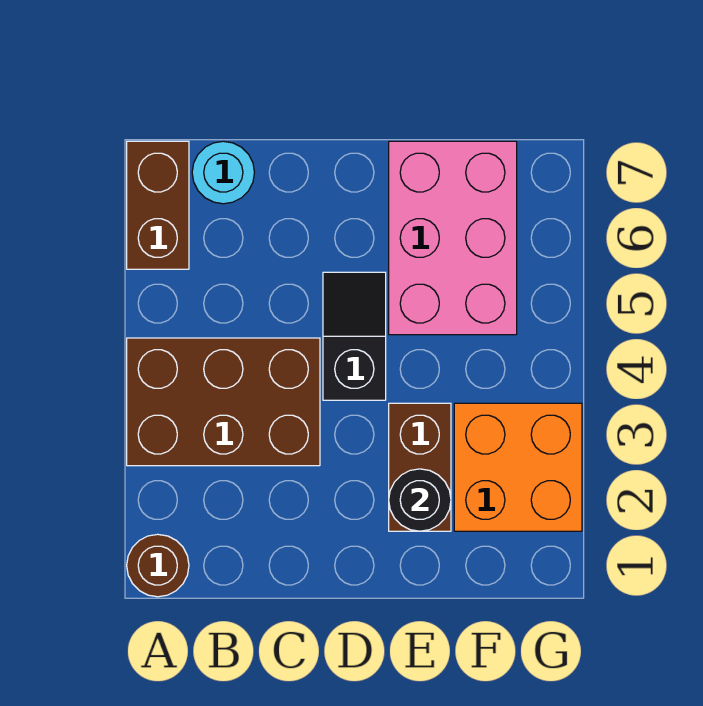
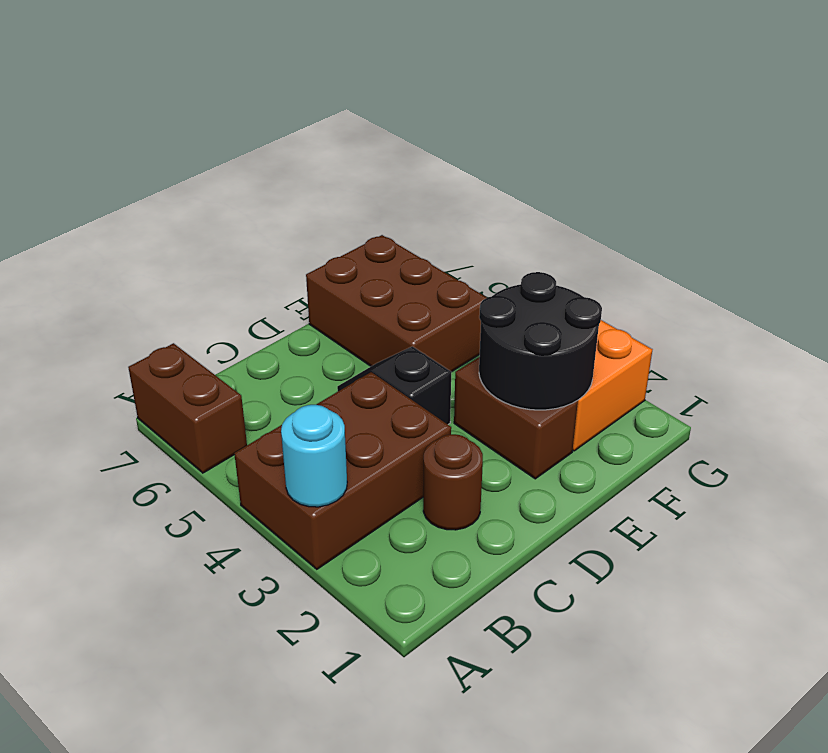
brown 1x1 round brick [127,534,189,597] -> brown 1x1 round brick moved to [423,434,483,530]
cyan 1x1 round brick [192,141,254,204] -> cyan 1x1 round brick moved to [281,405,347,507]
black 1x1 round brick [389,469,451,531] -> black 2x2 round brick [479,272,602,410]
pink 2x3 brick [389,141,517,335] -> brown 2x3 brick [306,235,487,372]

